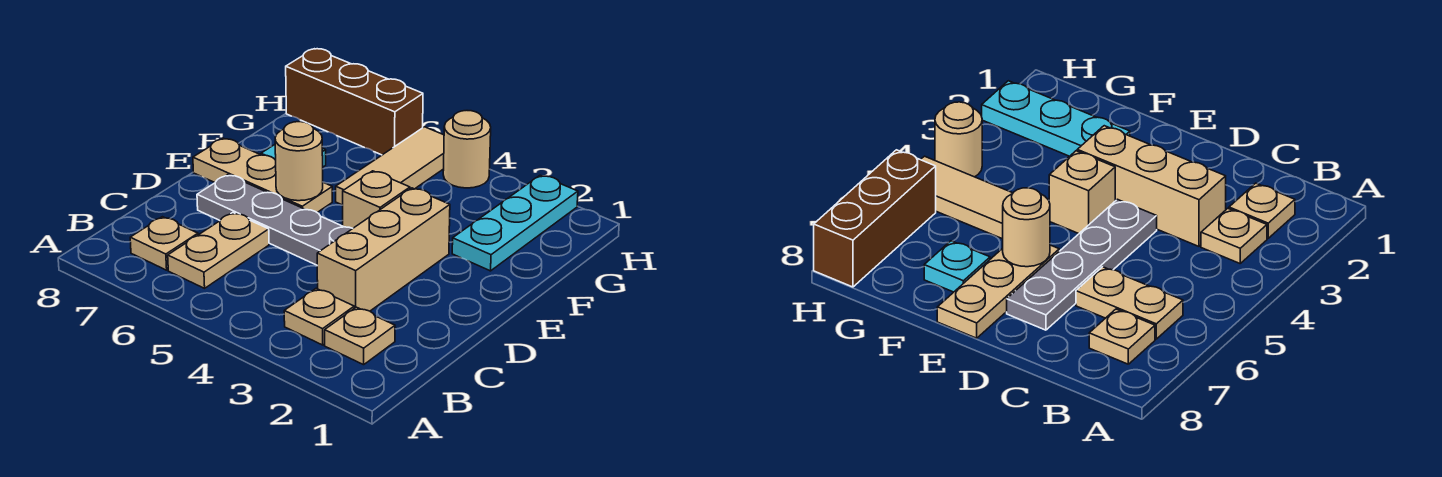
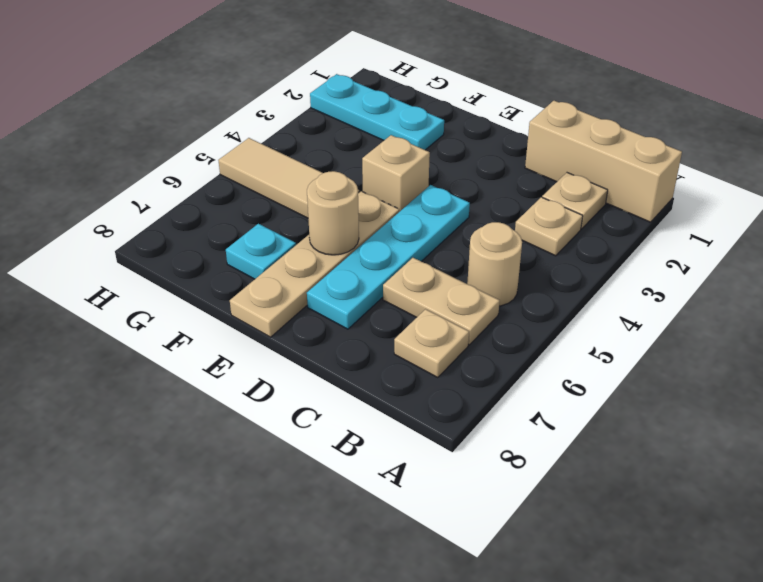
tan 1x3 brick [317,188,450,311] -> tan 1x3 brick moved to [525,101,682,222]
grey 1x4 plate [197,175,353,265] -> cyan 1x4 plate [307,185,470,329]
tan 1x3 plate [193,138,332,212] -> tan 1x4 plate [230,191,399,337]
tan 1x1 round brick [443,111,491,188] -> tan 1x1 round brick moved to [467,222,522,306]
brown 1x3 brick [286,49,423,155] -> none

